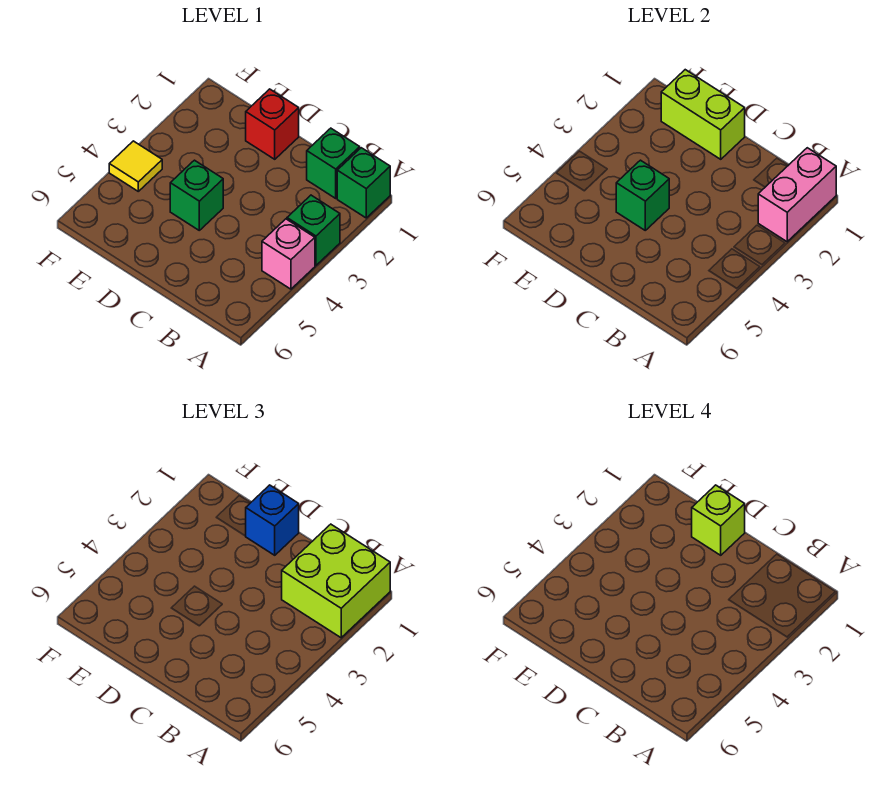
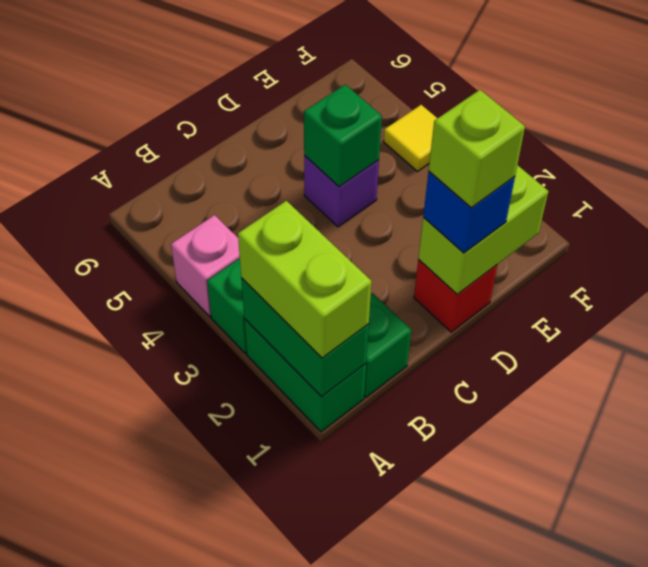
green 1x1 brick [337,148,390,218] -> green 1x2 brick [244,319,366,432]
pink 1x2 brick [758,148,836,242] -> green 1x2 brick [241,278,369,397]
lime 2x2 brick [282,524,390,638] -> lime 1x2 brick [238,201,372,358]
green 1x1 brick [170,160,223,230] -> purple 1x1 brick [304,156,379,227]

